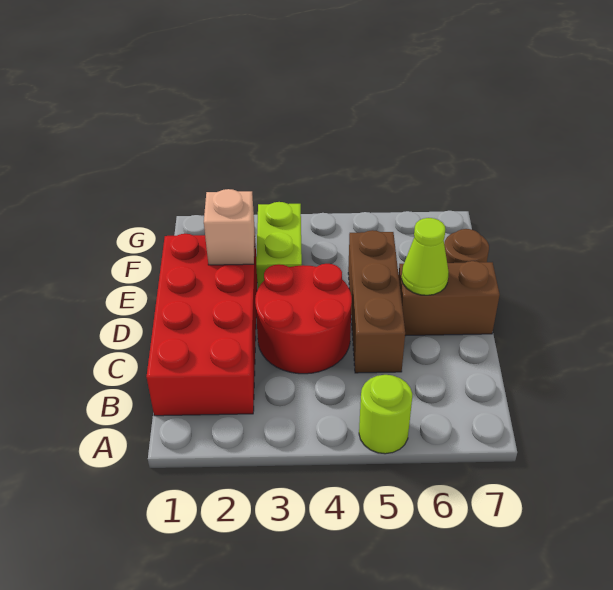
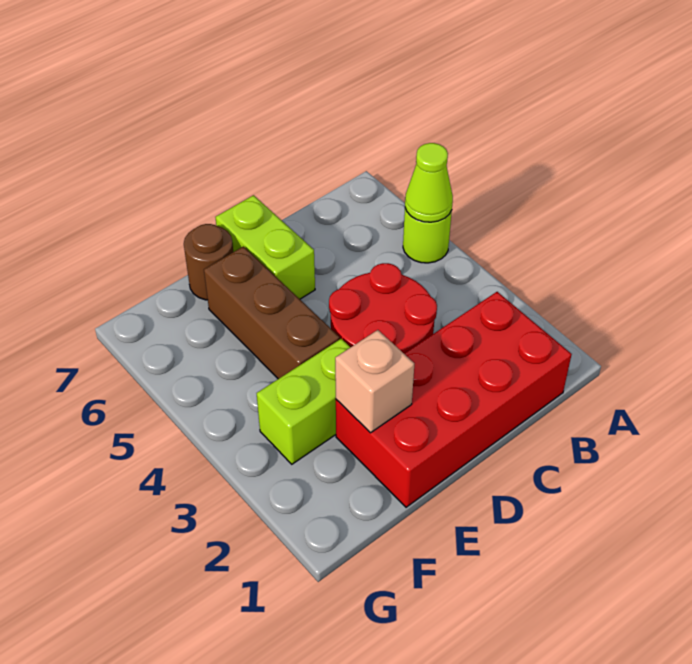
brown 1x3 brick [348,230,405,373] -> brown 1x3 brick turned to [204,246,340,379]
brown 1x2 brick [399,261,500,336] -> lime 1x2 brick [215,195,315,299]
lime 1x1 cone [401,218,449,295] -> lime 1x1 cone moved to [405,143,453,222]

